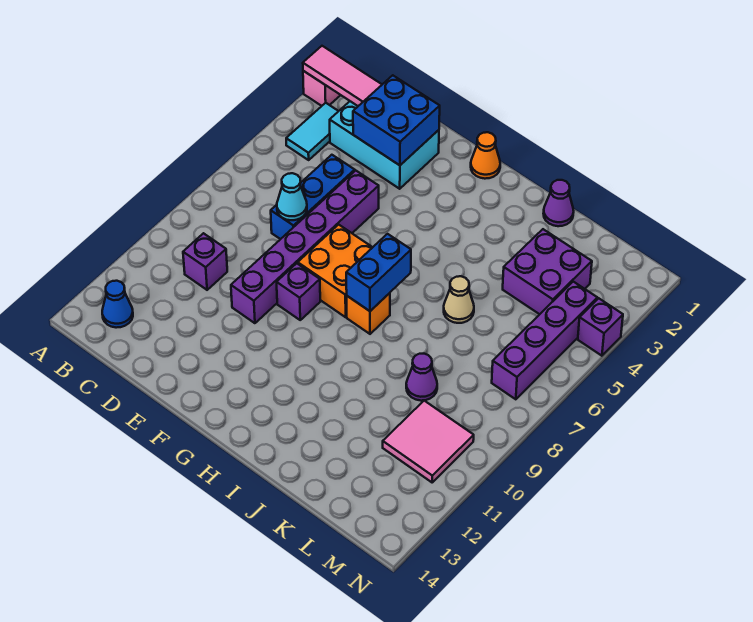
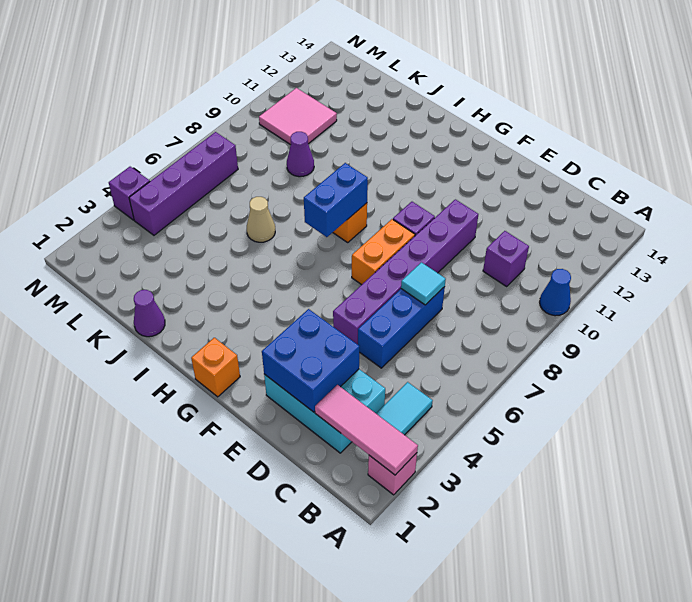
blue 1x1 cone [102,281,133,328] -> blue 1x1 cone moved to [540,269,571,316]
cyan 1x1 cone [277,173,307,220] -> cyan 1x1 tile [401,262,446,305]
orange 2x2 brick [298,225,373,317] -> orange 1x2 brick [352,219,415,285]
orange 1x1 cone [471,132,500,179] -> orange 1x1 brick [191,338,240,397]
purple 2x2 brick [503,229,592,314] -> none

